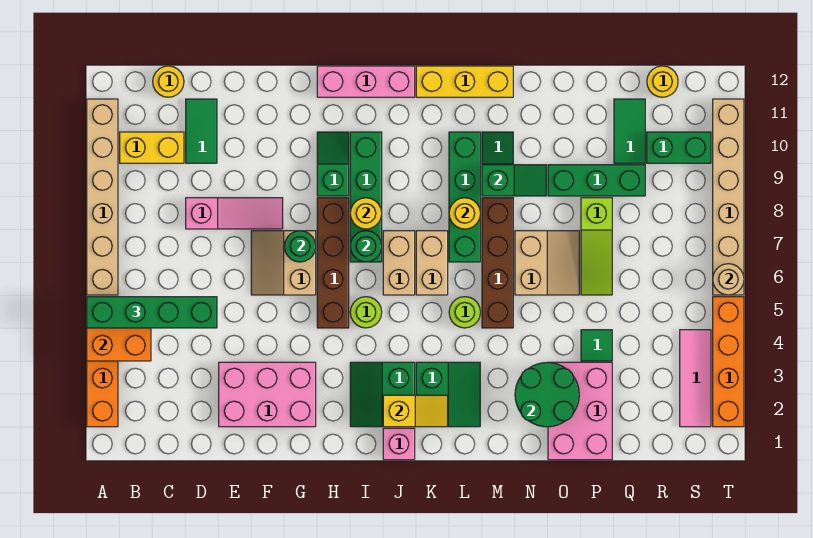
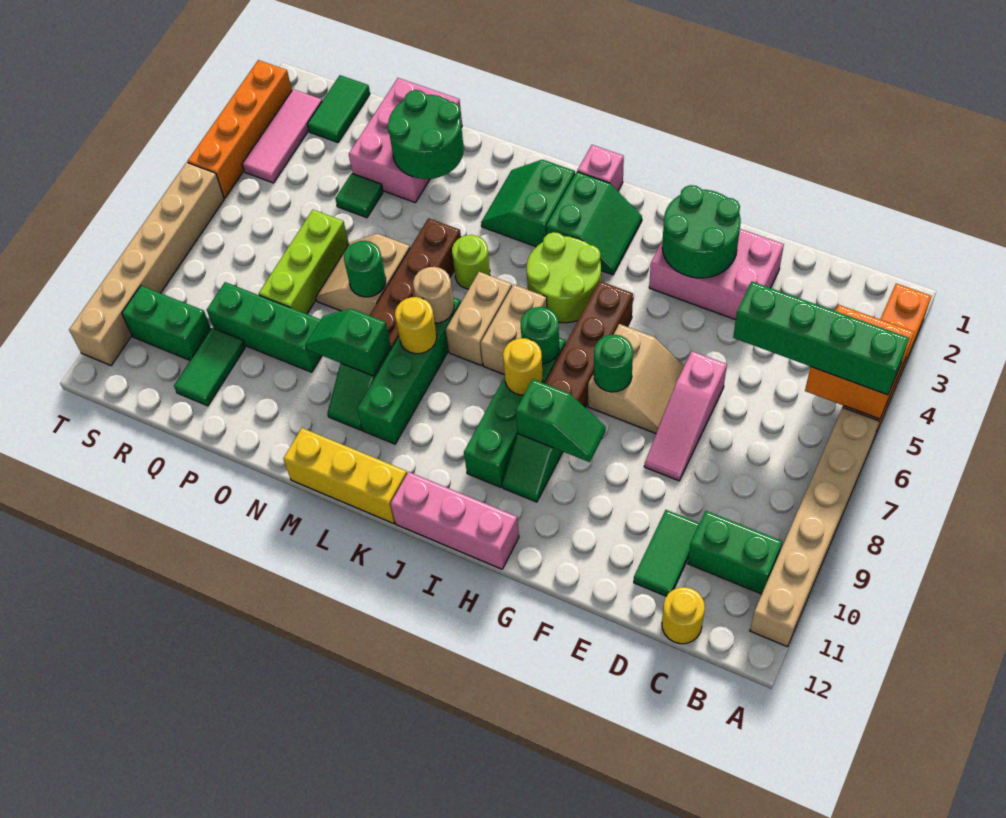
yellow 1x2 brick [120,132,184,163] -> green 1x2 brick [688,511,782,594]
pink 1x3 slope [186,198,283,229] -> pink 1x3 slope turned to [644,351,727,481]
none -> green 2x2 round brick [662,185,741,278]
none -> green 1x2 slope [516,379,606,462]
lime 1x1 round brick [350,297,382,328] -> lime 2x2 round brick [527,232,601,323]
yellow 1x2 slope [383,395,448,427] -> none
none -> green 1x1 round brick [344,241,386,297]
lime 1x3 slope [581,198,612,295] -> lime 1x3 brick [259,210,349,314]
none -> green 1x2 tile [307,75,370,142]
yellow 1x1 round brick [647,66,678,97] -> none
tan 1x1 round brick [713,264,744,295] -> tan 1x1 round brick moved to [413,267,454,323]

